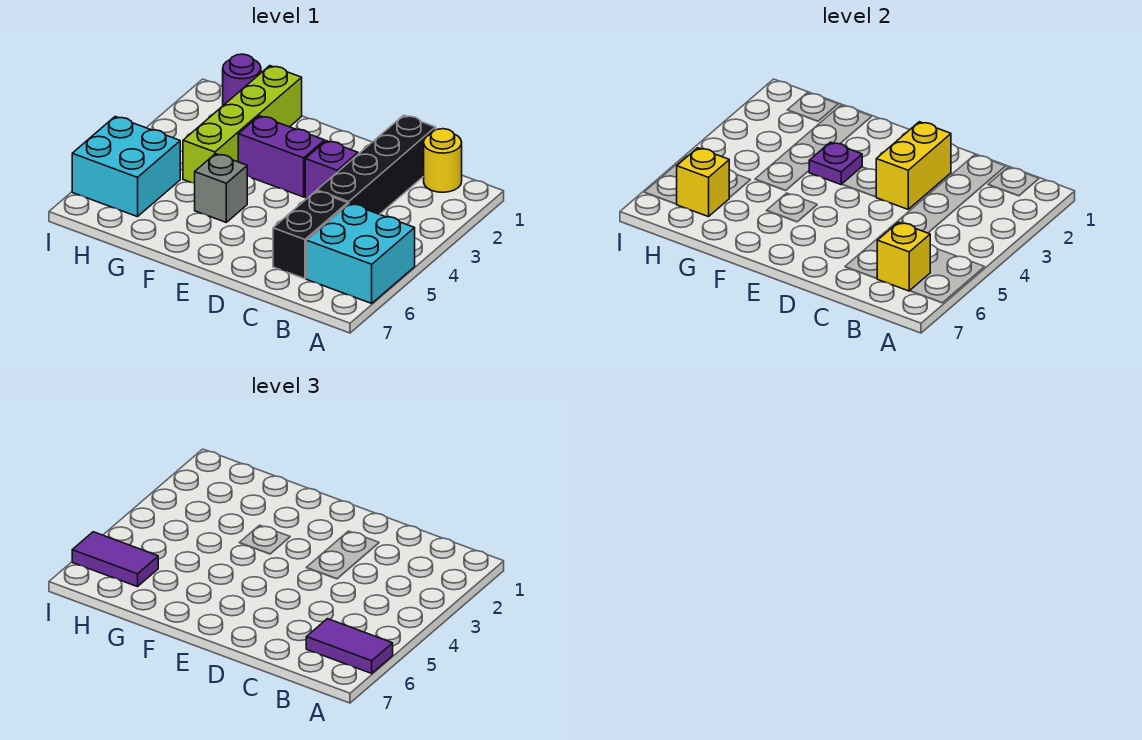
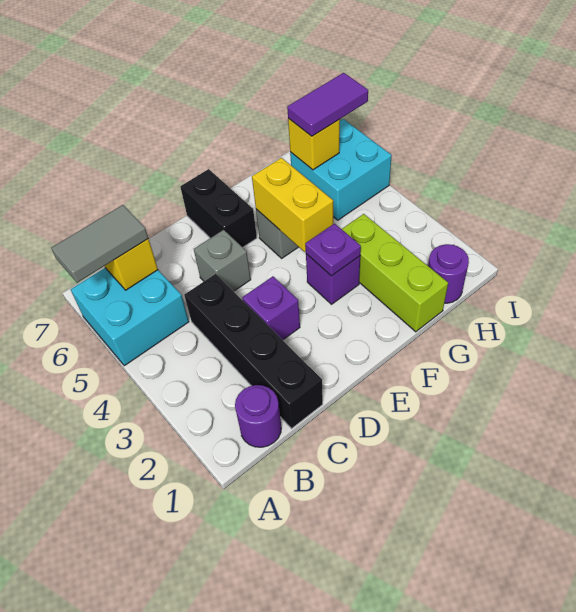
purple 1x2 tile [306,619,393,673] -> grey 1x2 tile [51,205,148,283]
yellow 1x1 round brick [424,129,462,192] -> purple 1x1 round brick [235,385,281,447]
black 1x2 brick [273,191,348,279] -> black 1x2 brick moved to [180,169,257,247]
yellow 1x2 brick [876,122,951,209] -> yellow 1x2 brick moved to [252,158,333,252]
none -> grey 1x1 brick [194,230,251,291]
purple 1x2 brick [238,116,325,197] -> purple 1x1 brick [306,254,360,304]
lime 1x4 brick [183,66,302,183] -> lime 1x3 brick [342,214,448,332]

